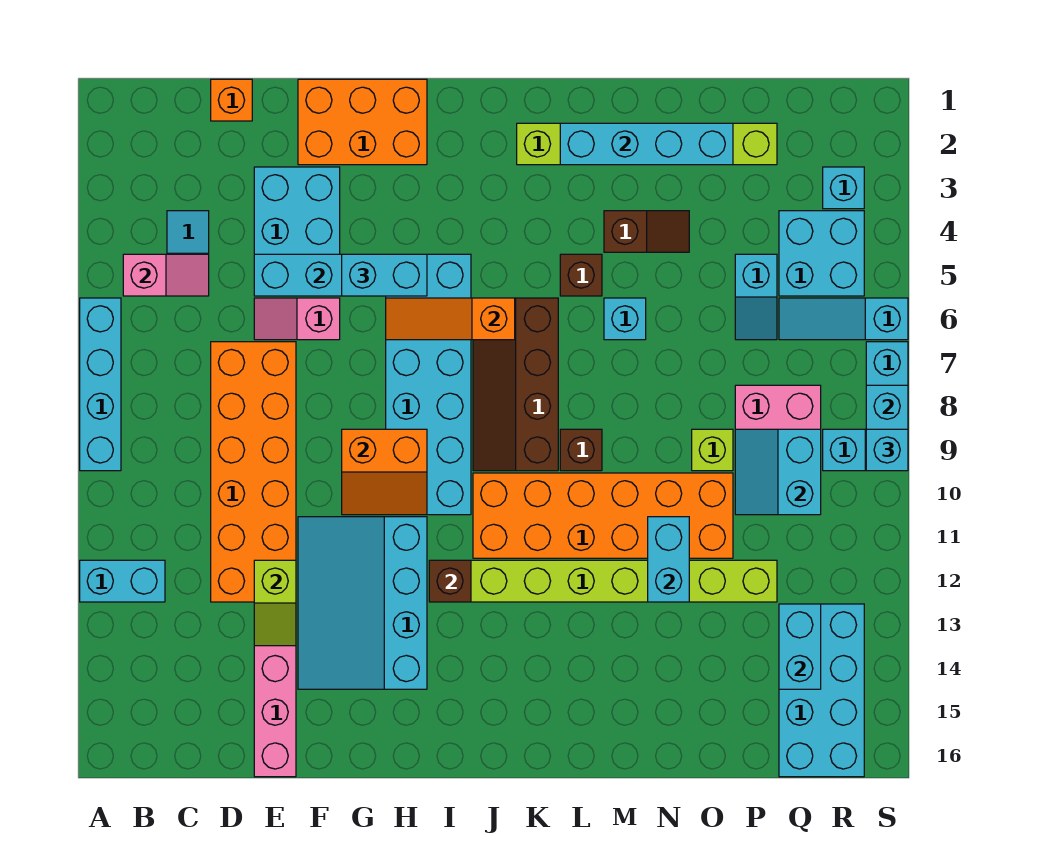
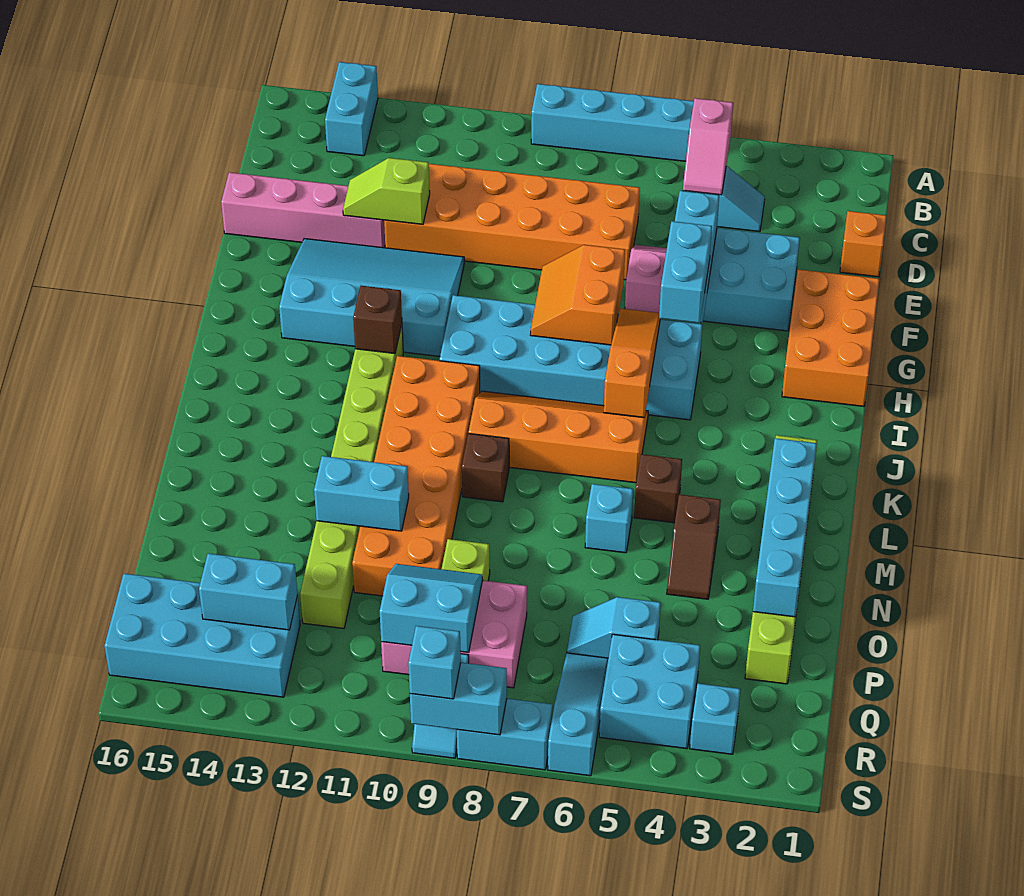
cyan 1x2 brick [80,560,165,602] -> cyan 1x2 brick moved to [325,62,378,156]
orange 2x2 slope [342,429,427,515] -> orange 2x2 slope moved to [530,245,625,345]
brown 2x4 slope [473,298,558,471] -> orange 2x4 slope [469,391,648,483]

